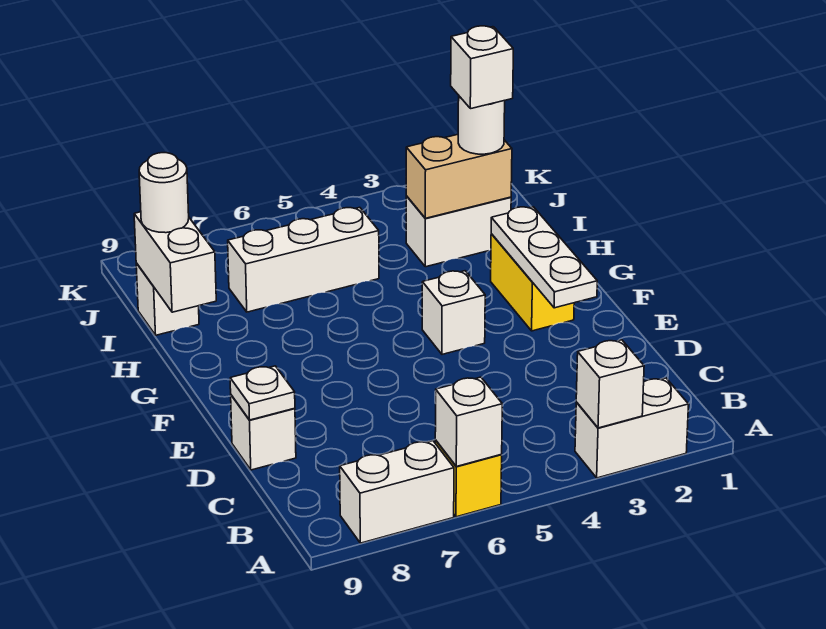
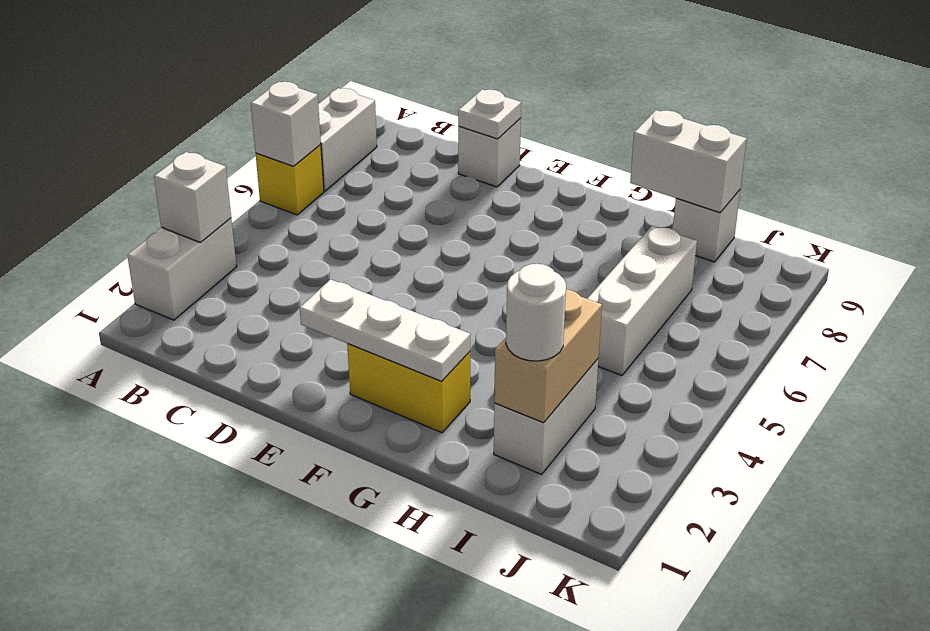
white 1x1 brick [422,271,485,354] -> none
white 1x1 brick [451,26,513,109] -> none
white 1x1 round brick [139,153,189,233] -> none

